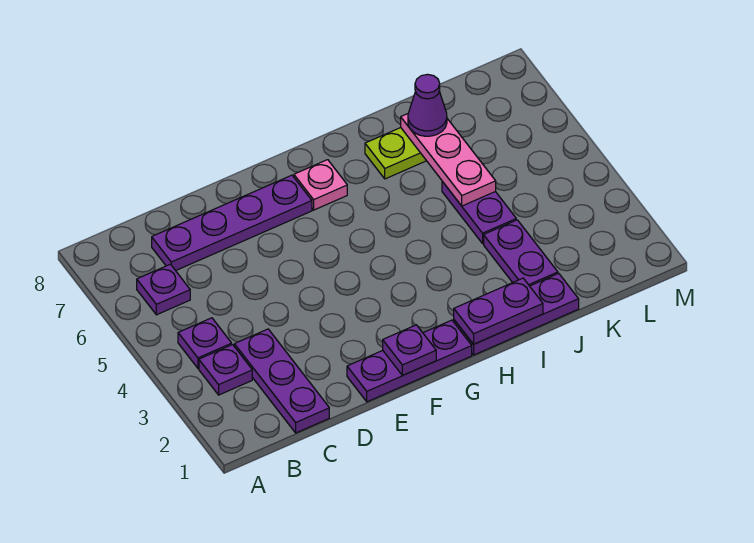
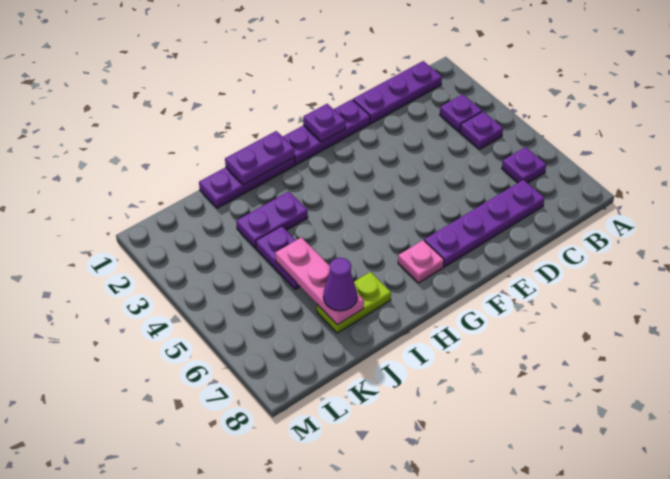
purple 1x3 plate [234,329,329,433] -> purple 1x3 plate turned to [353,61,442,124]
purple 1x2 plate [484,220,558,286] -> purple 1x2 plate turned to [236,191,308,248]

